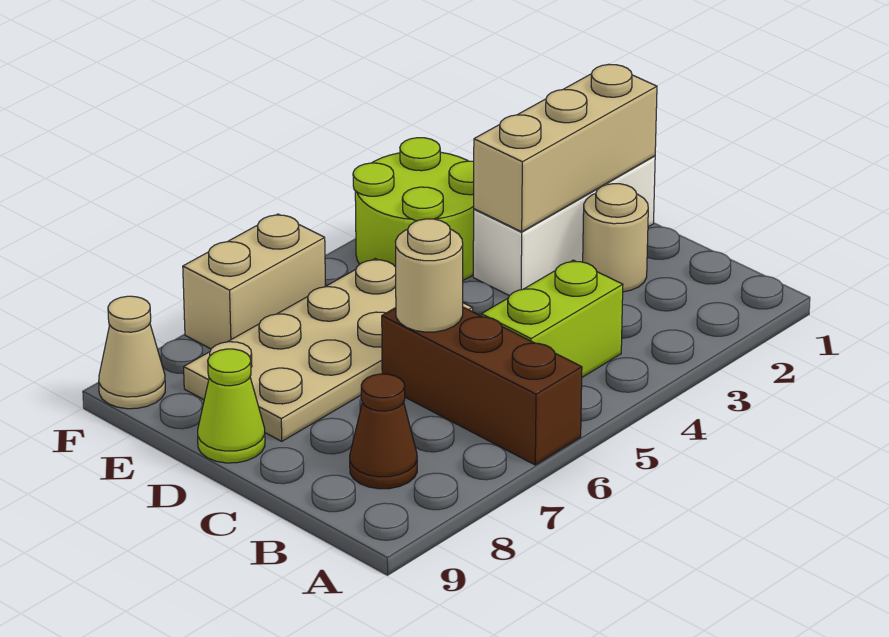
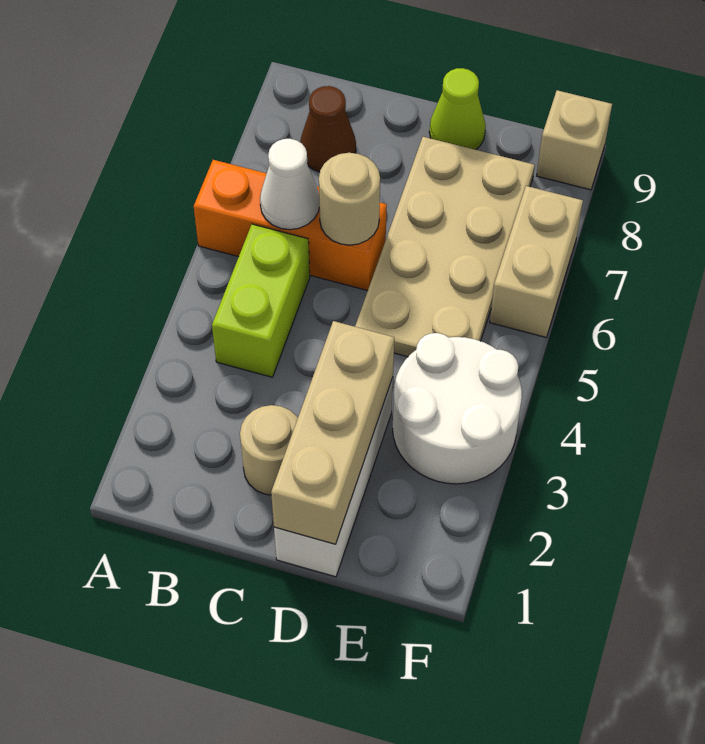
brown 1x3 brick [382,307,582,465] -> orange 1x3 brick [194,160,387,291]
none -> white 1x1 cone [260,139,319,230]
lime 2x2 round brick [353,138,474,280] -> white 2x2 round brick [393,333,522,484]
tan 1x1 cone [99,296,165,409] -> tan 1x1 brick [537,90,612,190]

